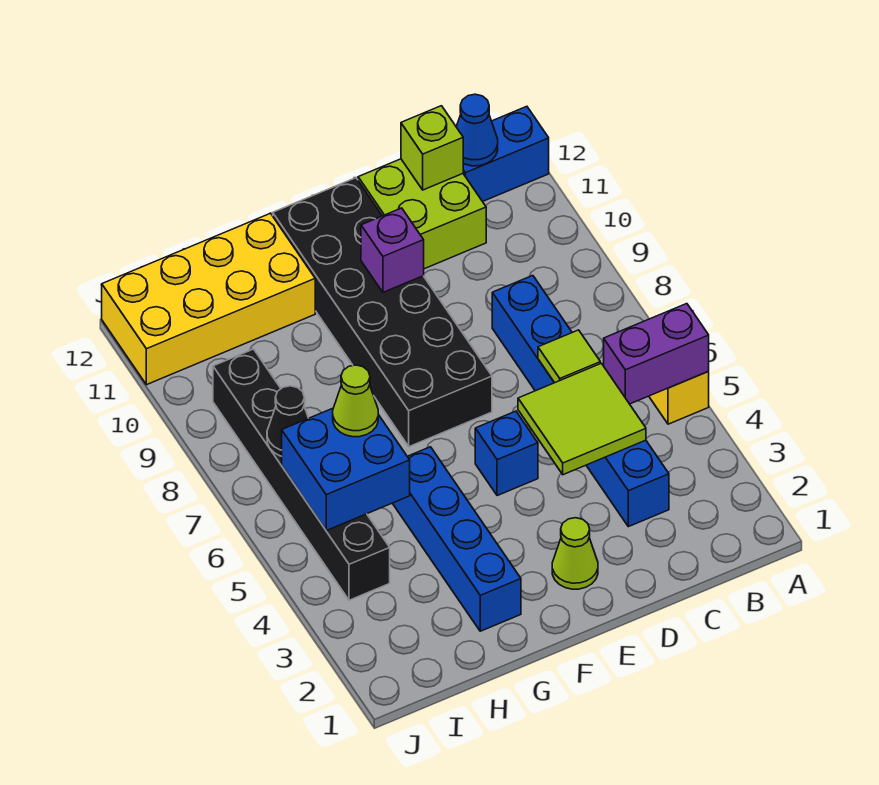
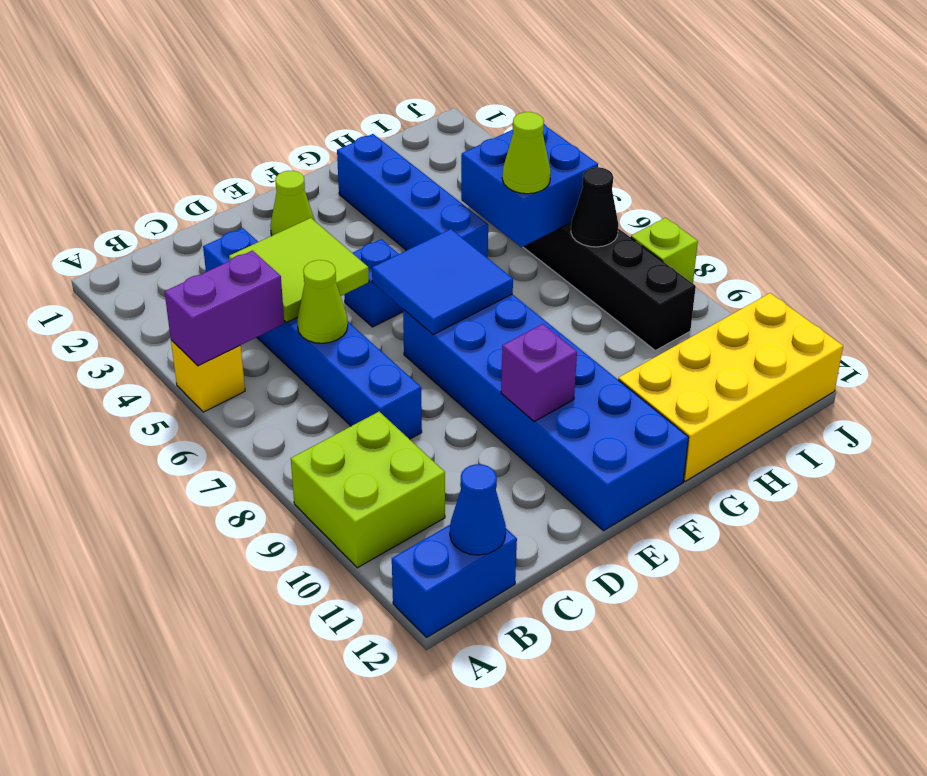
lime 1x1 tile [538,330,600,383] -> lime 1x1 cone [297,260,348,343]
lime 2x2 brick [358,159,486,269] -> lime 2x2 brick moved to [291,412,445,568]
lime 1x1 brick [401,106,463,190] -> lime 1x1 brick moved to [631,218,698,283]
none -> blue 2x2 tile [372,229,513,334]
black 2x6 brick [273,178,492,447] -> blue 2x6 brick [403,294,689,531]

